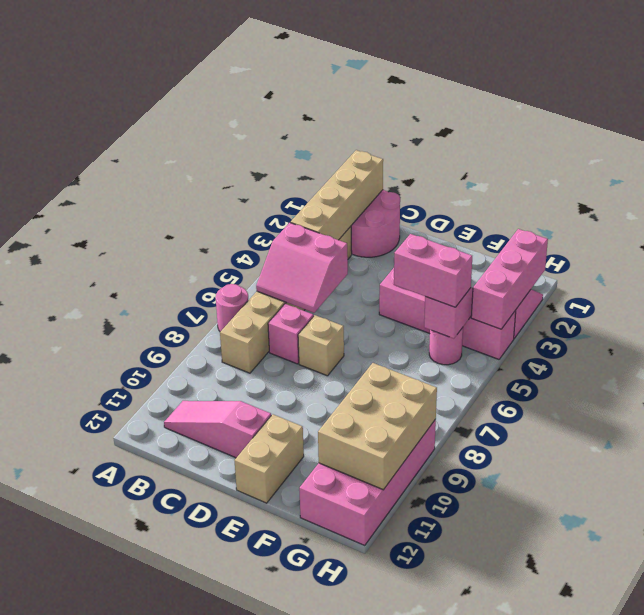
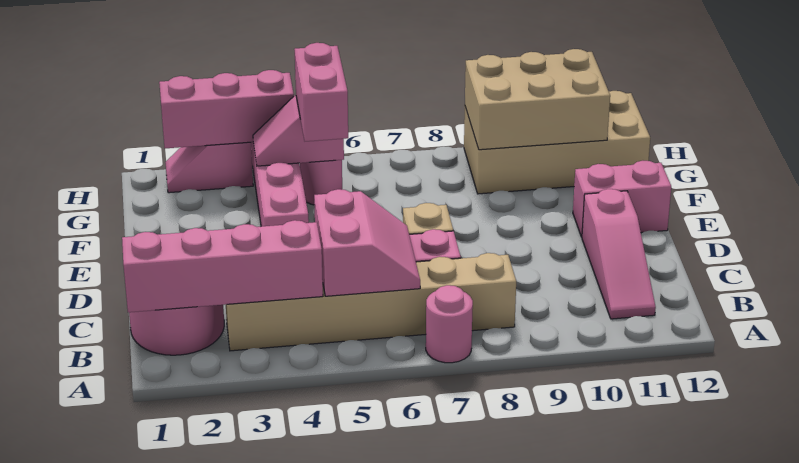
tan 1x4 brick [291,150,383,240] -> pink 1x4 brick [122,220,323,312]
tan 1x2 brick [235,414,304,503] -> pink 1x2 brick [573,161,671,237]
pink 2x4 brick [299,419,436,545] -> tan 2x4 brick [464,91,650,194]

